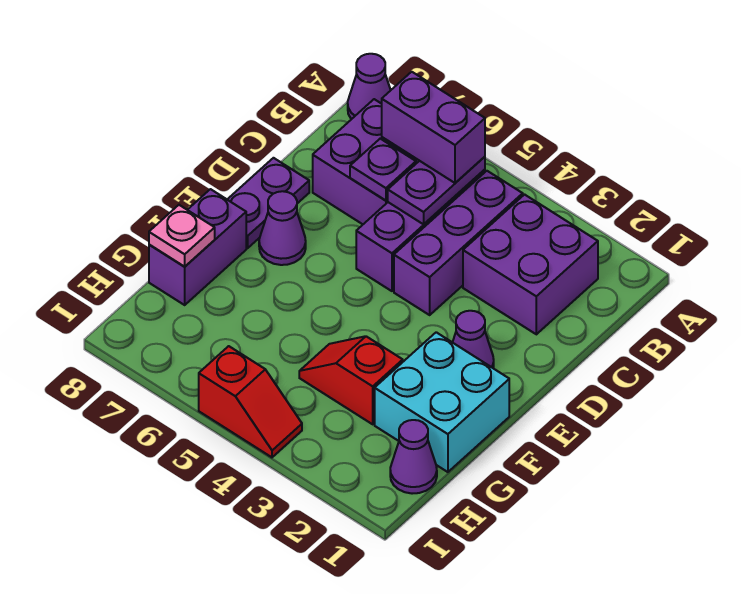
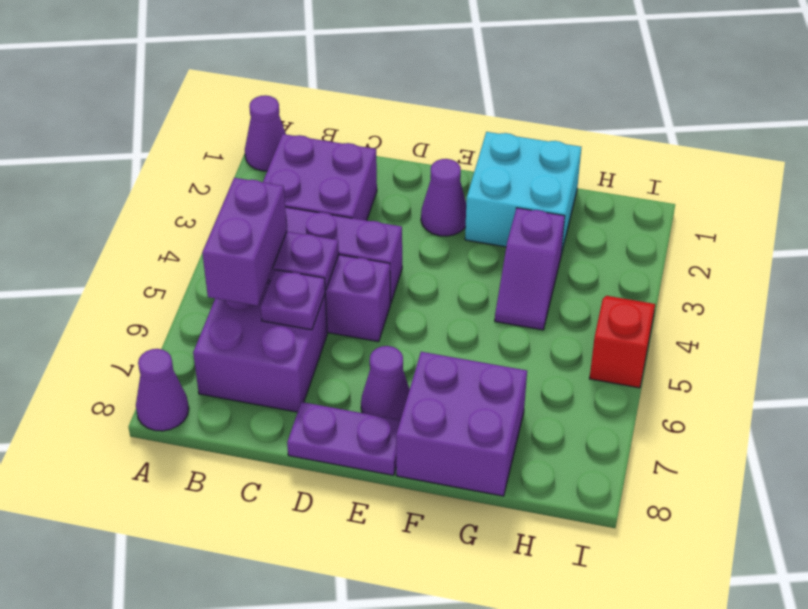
purple 1x2 brick [149,189,246,305] -> purple 2x2 brick [396,352,527,496]
red 1x2 slope [299,336,403,424] -> purple 1x2 slope [495,208,565,330]
pink 1x1 plate [149,205,215,267] -> none
purple 1x1 cone [390,420,437,494] -> purple 1x1 cone moved to [245,95,286,171]

